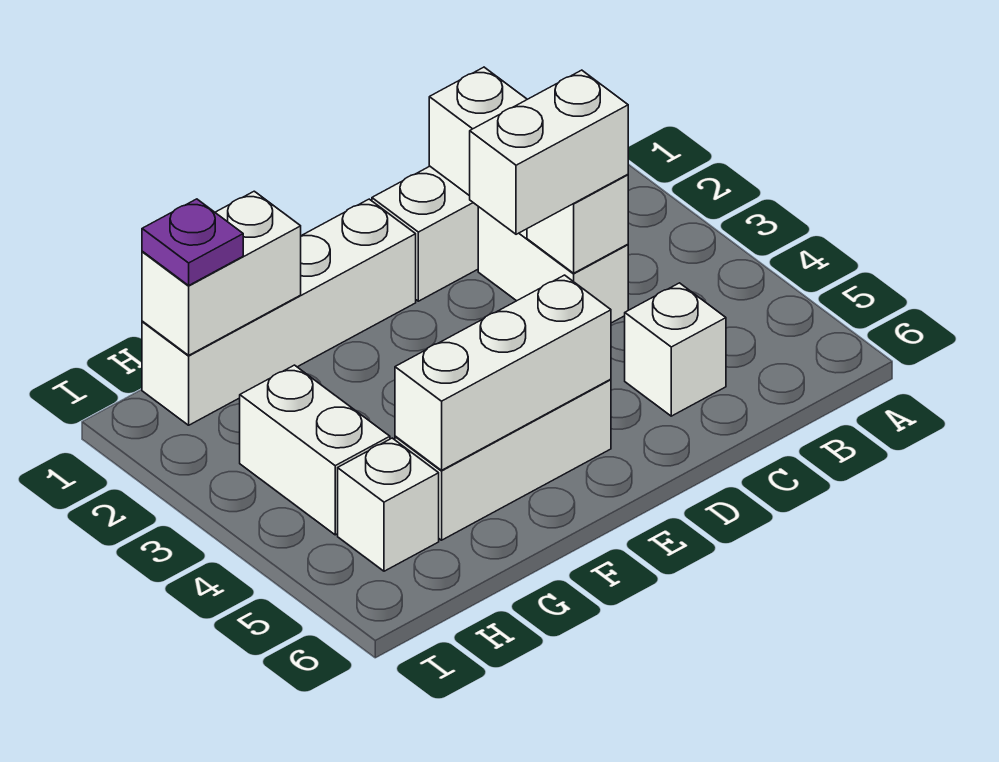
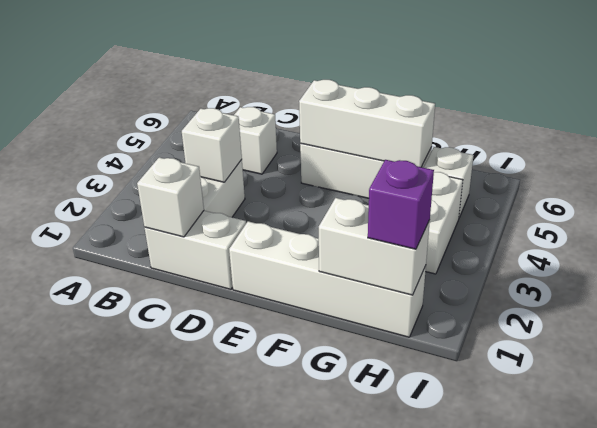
white 1x2 brick [470,70,628,234] -> none
purple 1x1 plate [142,199,243,285] -> purple 1x1 brick [368,160,434,249]

